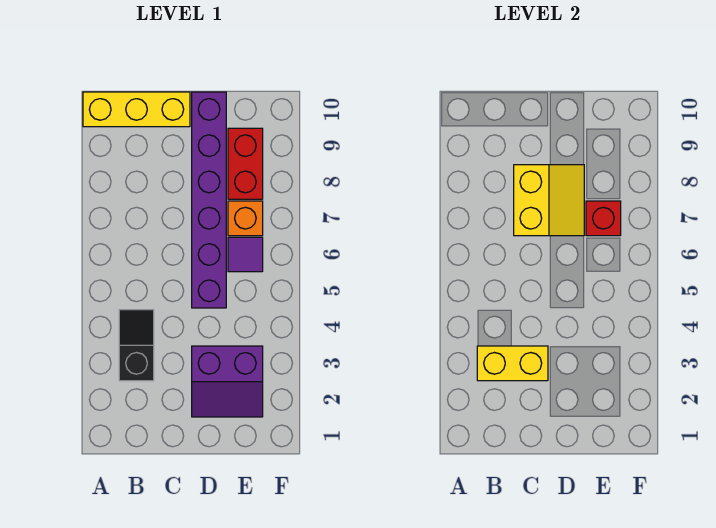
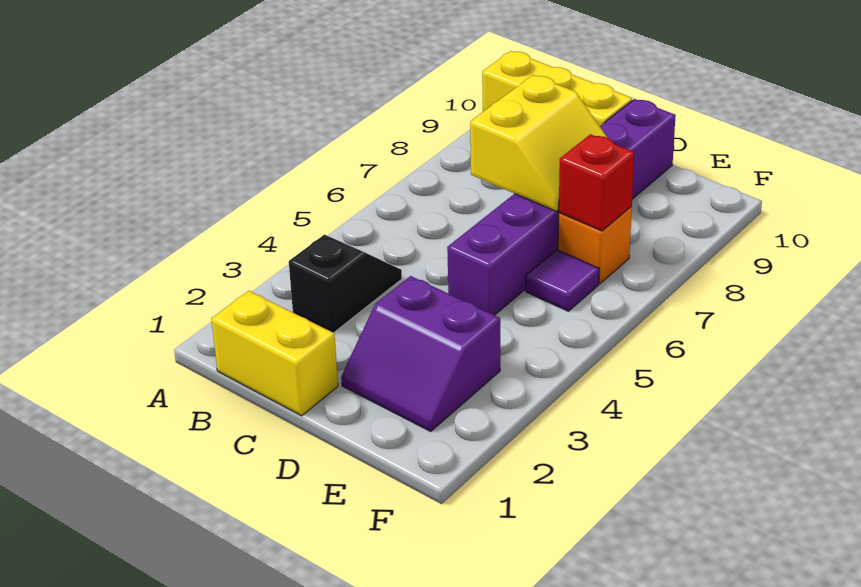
yellow 1x2 brick [477,346,548,381] -> yellow 1x2 brick moved to [211,291,338,416]
red 1x2 brick [228,128,263,199] -> none

